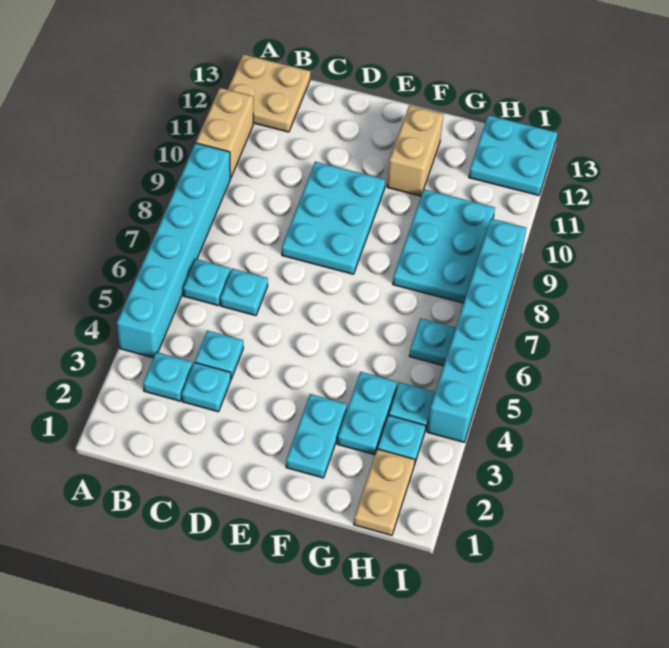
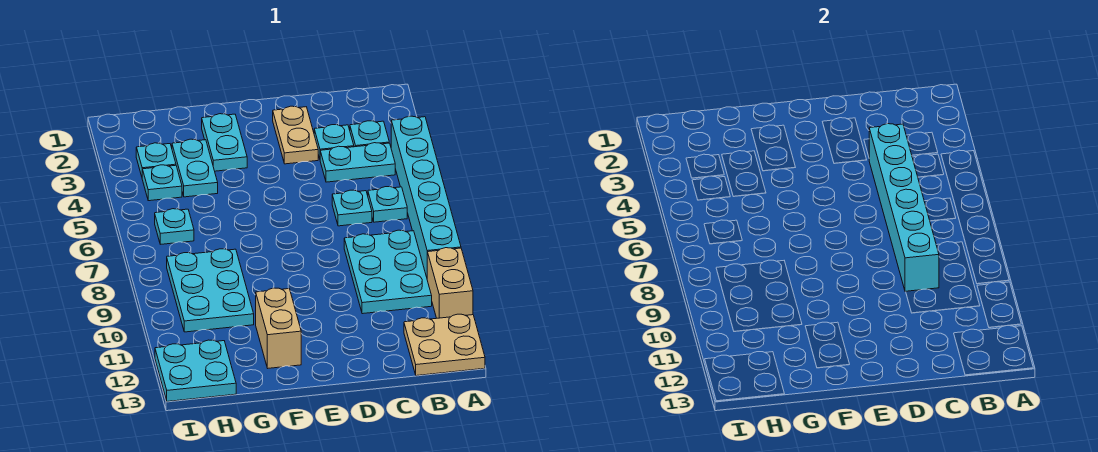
cyan 1x1 plate [195,331,243,379] -> cyan 1x2 plate [320,143,395,182]
cyan 2x3 plate [282,162,385,274] -> cyan 2x3 plate moved to [344,230,432,314]
tan 1x2 plate [354,449,415,535] -> tan 1x2 plate moved to [273,106,318,164]
cyan 1x6 brick [427,219,526,442] -> cyan 1x6 brick moved to [869,124,939,292]

